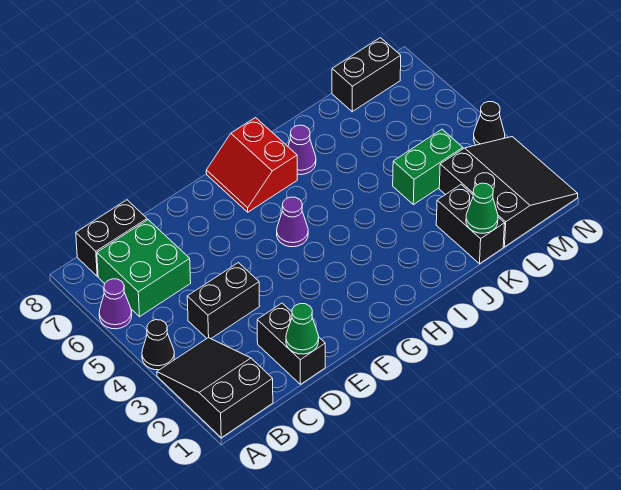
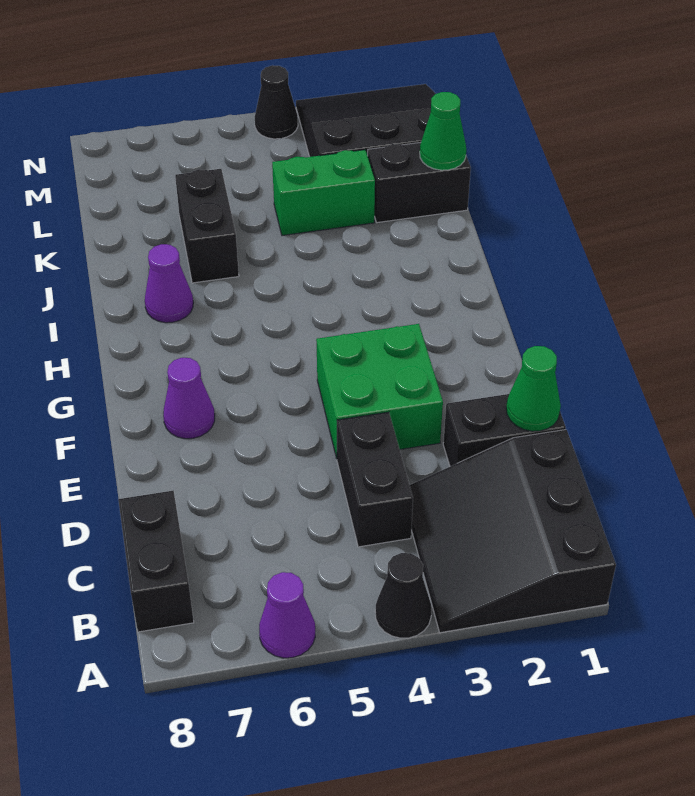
black 2x3 slope [157,338,273,438] -> black 3x3 slope [410,430,616,633]
green 2x2 brick [97,220,191,317] -> green 2x2 brick moved to [316,324,443,458]
purple 1x1 cone [277,197,308,247] -> purple 1x1 cone moved to [163,358,215,439]
red 2x2 slope [206,118,297,212] -> none
green 1x2 brick [393,129,463,205] -> green 1x2 brick turned to [272,150,375,236]
black 1x2 brick [332,38,401,112] -> black 1x2 brick moved to [175,169,239,283]

